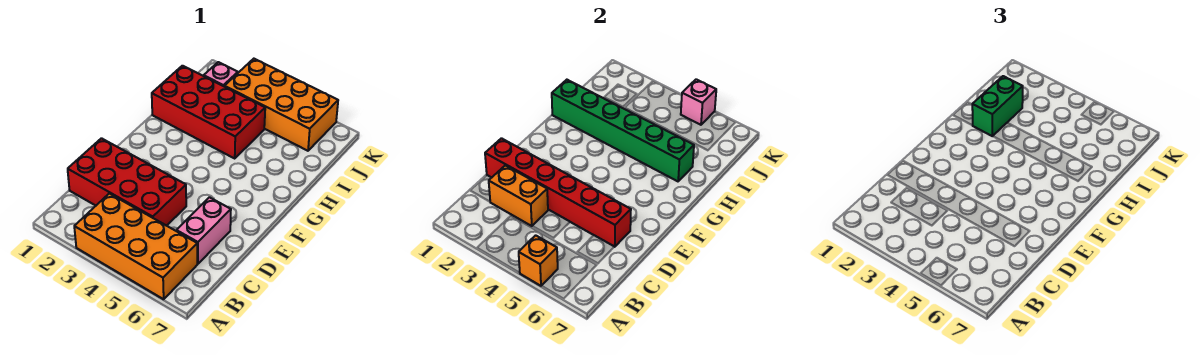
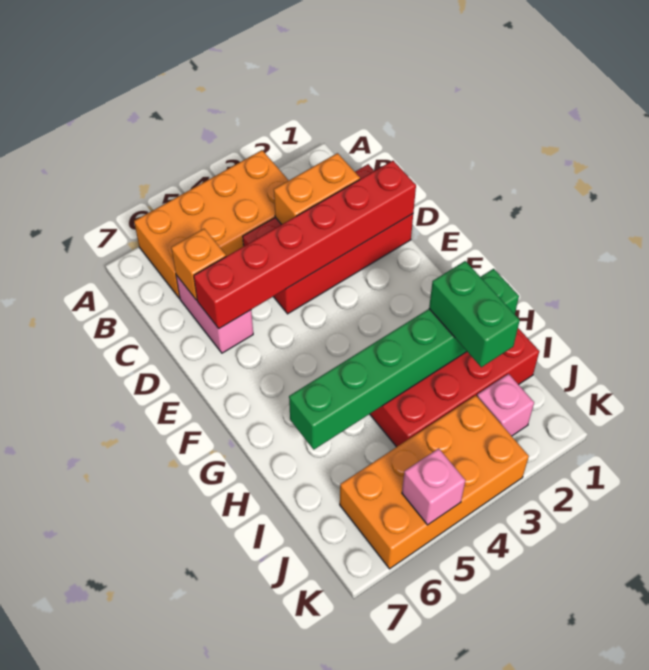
orange 1x1 brick [519,235,558,286] -> orange 1x1 brick moved to [171,229,226,300]

